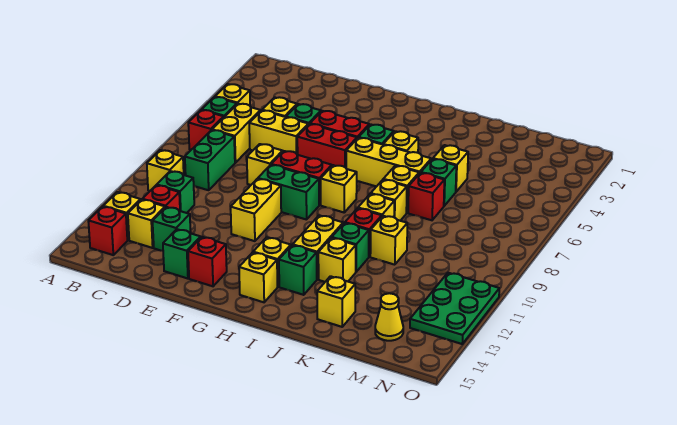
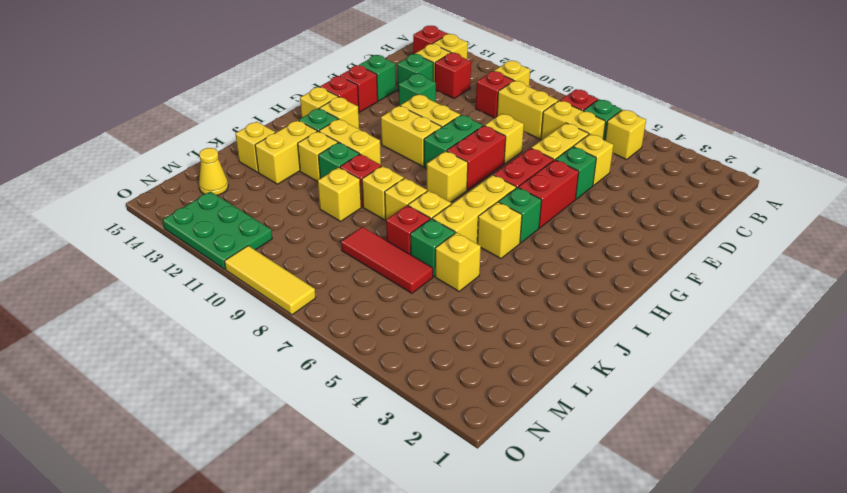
green 1x2 brick [185,130,235,190] -> yellow 1x2 brick [497,81,558,139]
none -> red 1x1 brick [476,71,514,118]
green 1x1 brick [157,171,194,213] -> green 1x1 brick moved to [399,73,436,106]
none -> yellow 1x2 brick [381,106,442,167]
none -> red 1x1 brick [320,76,359,113]
none -> yellow 1x2 brick [255,120,317,184]
none -> red 1x3 tile [341,227,433,293]
none -> yellow 1x3 tile [224,246,316,315]

